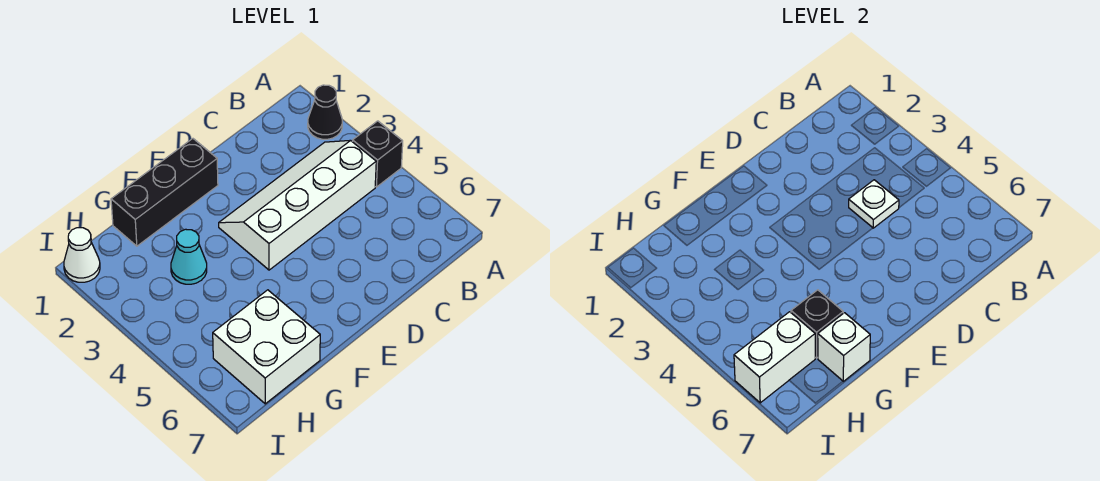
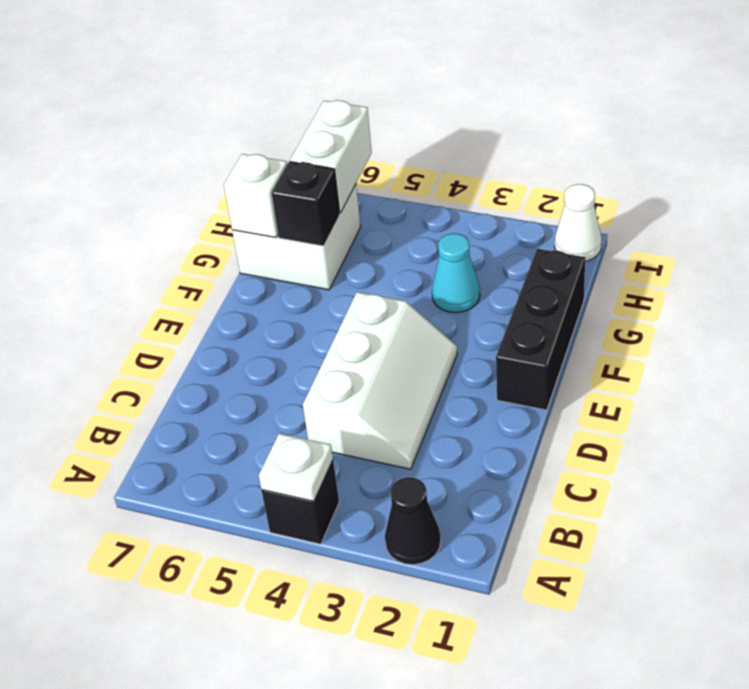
white 2x4 slope [219,141,376,270] -> white 2x3 slope [303,292,457,469]
white 1x1 plate [849,180,899,228] -> white 1x1 plate moved to [259,433,333,501]

